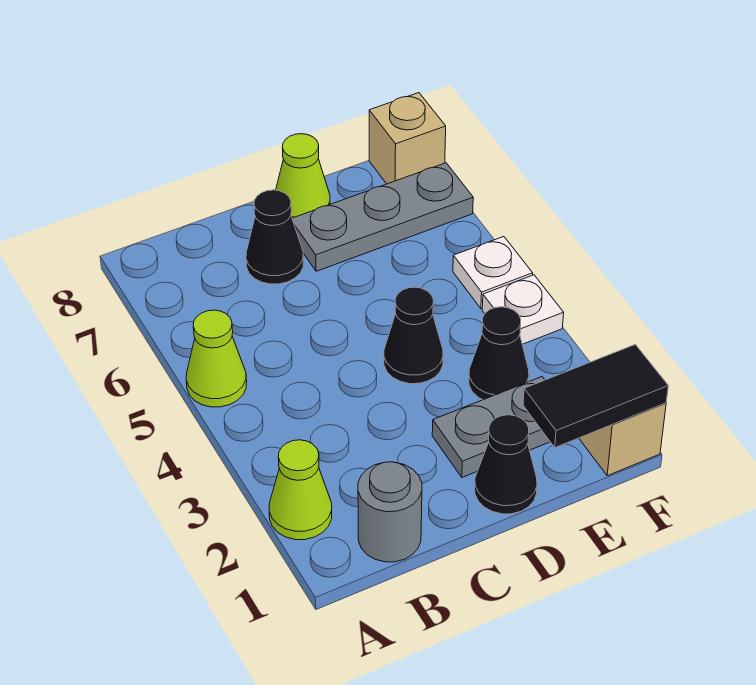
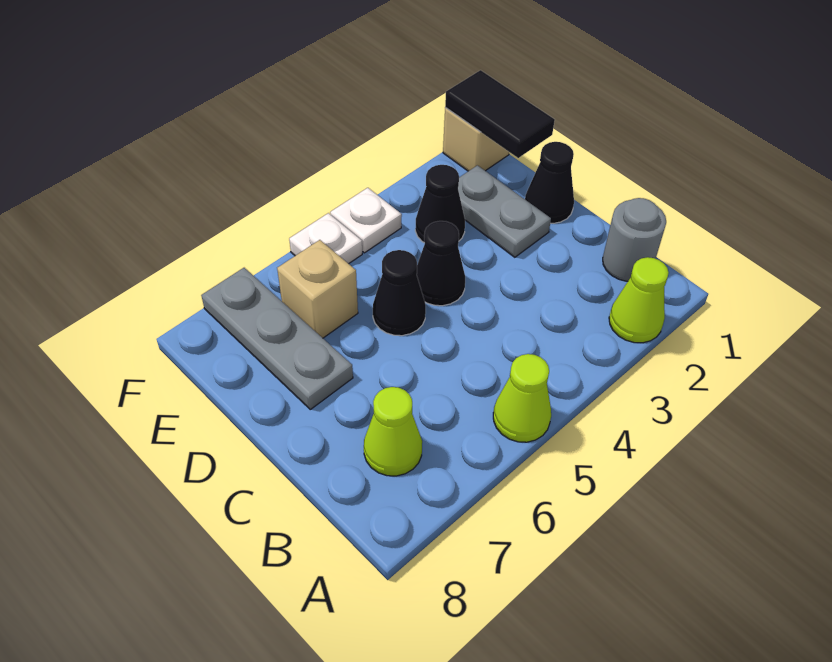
black 1x1 cone [246,190,303,284] -> black 1x1 cone moved to [373,250,426,336]
lime 1x1 cone [276,134,330,218] -> lime 1x1 cone moved to [364,387,422,476]
tan 1x1 brick [369,93,446,184] -> tan 1x1 brick moved to [277,240,358,338]

